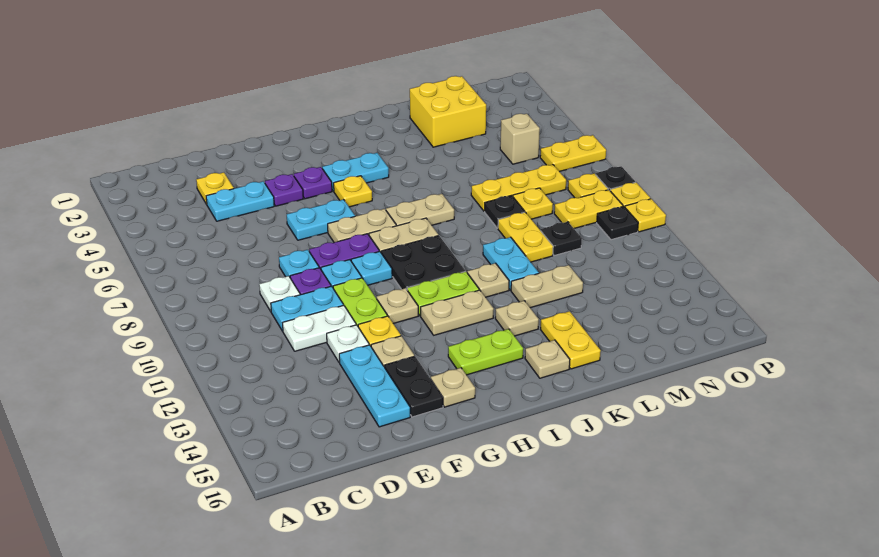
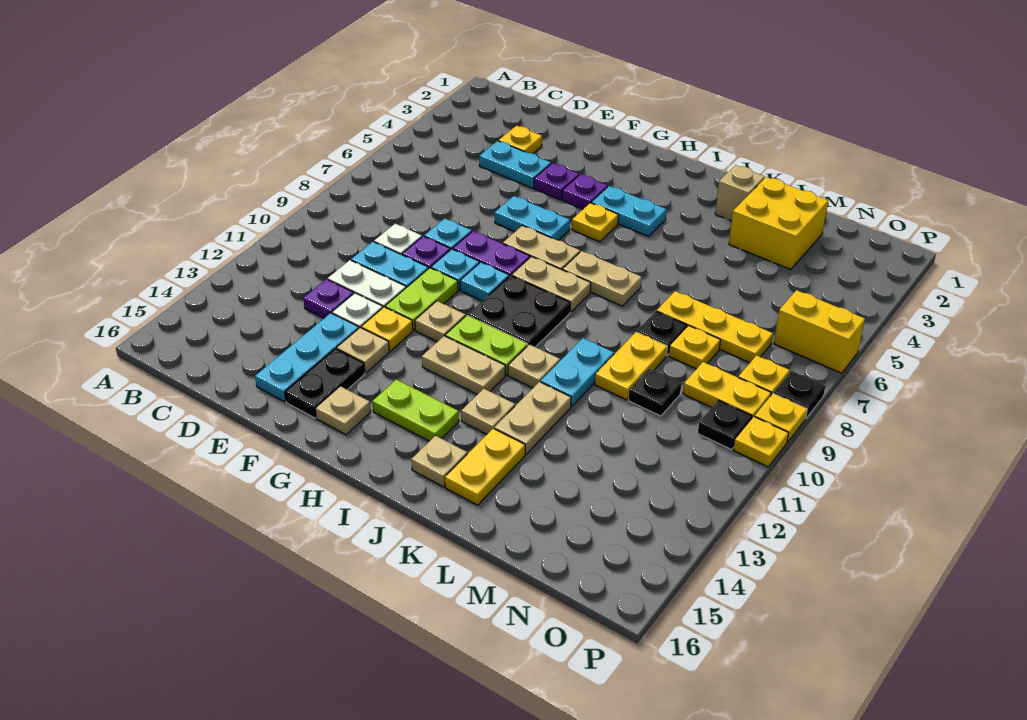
none -> purple 1x1 plate [303,279,354,318]
tan 1x2 plate [511,265,583,308] -> tan 1x2 plate turned to [494,382,571,454]
tan 1x1 brick [500,114,540,164] -> tan 1x1 brick moved to [715,165,765,221]
yellow 1x2 plate [540,135,606,172] -> yellow 1x2 brick [774,290,865,373]

